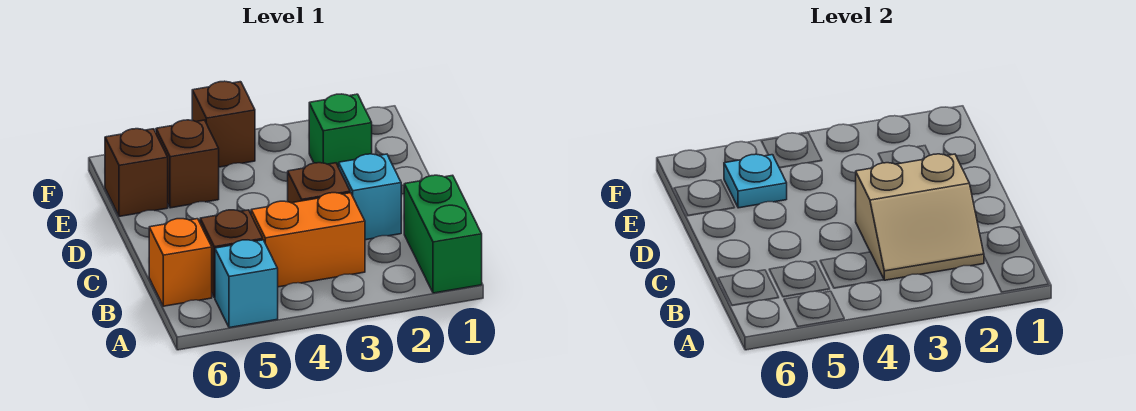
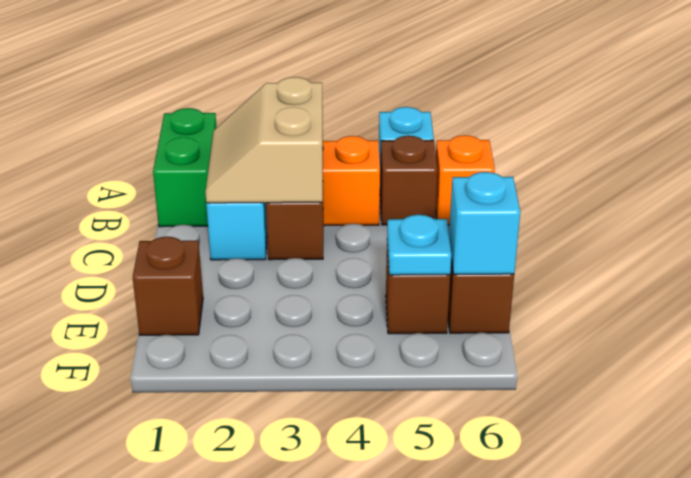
tan 2x2 slope [856,154,984,280] -> tan 2x2 slope turned to [205,77,323,203]
green 1x1 brick [309,94,372,167] -> none
none -> cyan 1x1 brick [449,172,520,274]
brown 1x1 brick [192,81,255,167] -> brown 1x1 brick moved to [133,237,203,335]

